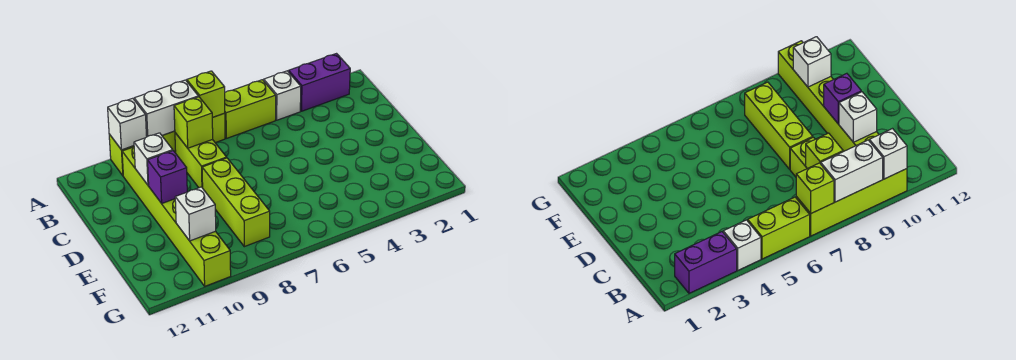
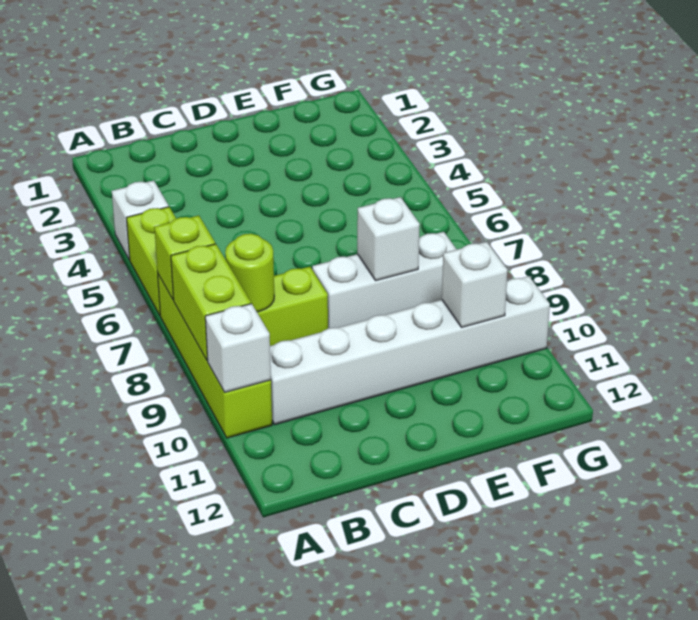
purple 1x2 brick [289,54,350,111] -> none
white 1x2 brick [134,80,198,137] -> lime 1x2 brick [171,244,251,361]
lime 1x1 brick [174,97,213,148] -> lime 1x1 round brick [225,234,274,312]
lime 1x6 brick [122,147,231,286] -> white 1x6 brick [270,276,550,425]
white 1x1 brick [134,133,173,185] -> white 1x1 brick moved to [357,197,420,280]
lime 1x3 brick [202,158,270,247] -> white 1x3 brick [312,232,457,328]
purple 1x1 brick [148,151,187,203] -> none

